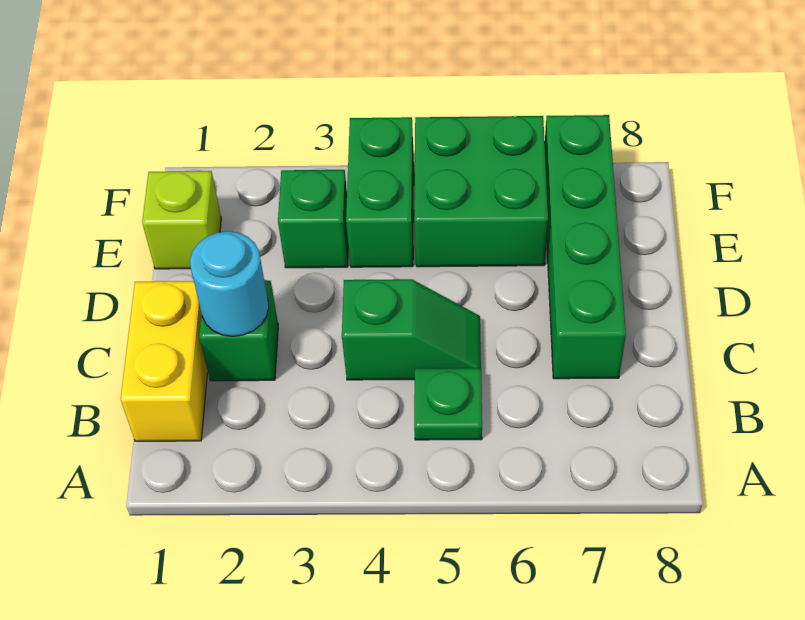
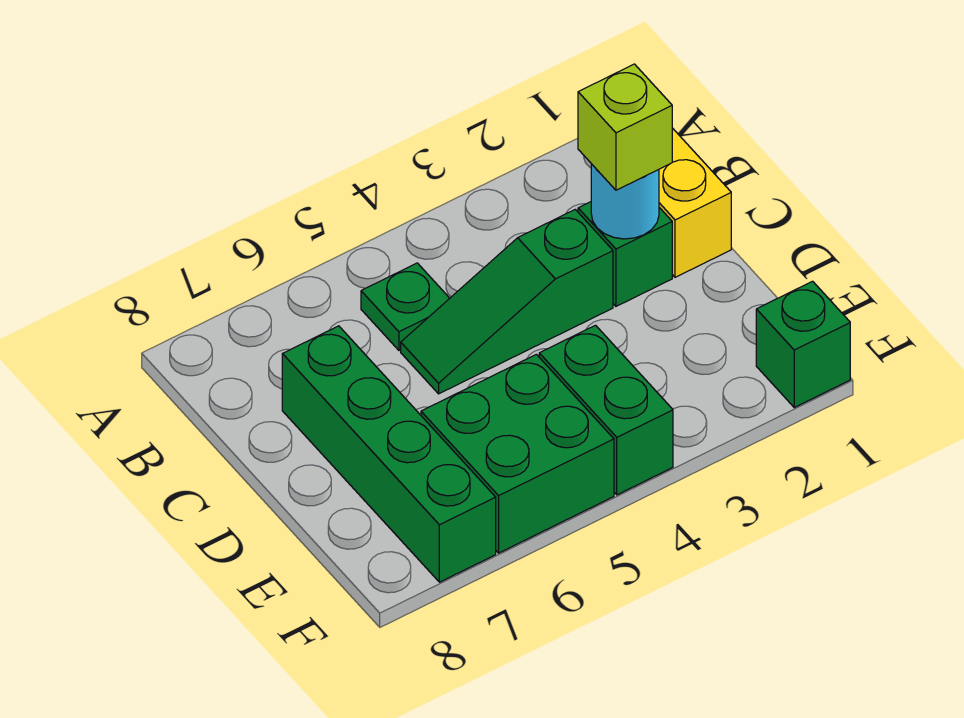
green 1x2 slope [342,279,481,380] -> green 1x3 slope [401,210,613,394]
lime 1x1 brick [142,171,221,269] -> lime 1x1 brick moved to [578,64,672,190]
green 1x1 brick [278,170,348,268] -> green 1x1 brick moved to [756,281,850,407]

